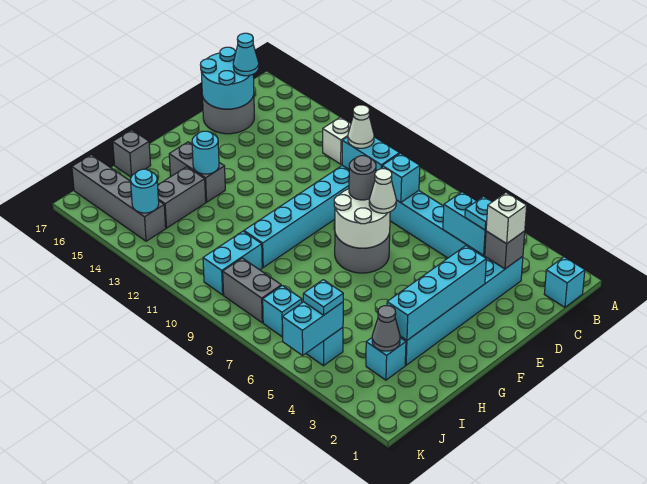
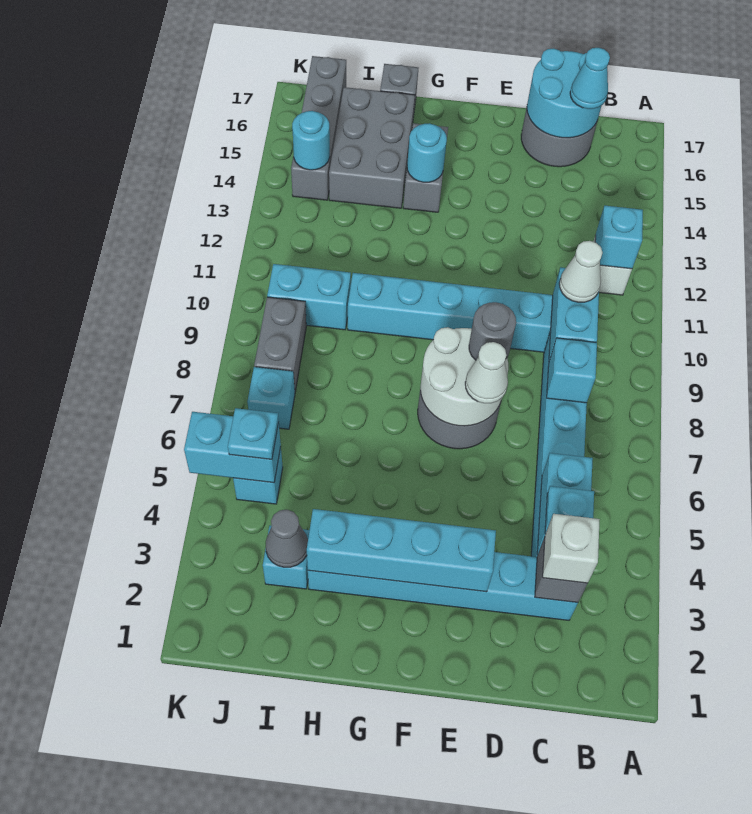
cyan 1x1 brick [544,257,585,307] -> cyan 1x1 brick moved to [595,206,643,269]
grey 1x2 brick [158,167,206,228] -> grey 2x3 brick [329,87,415,208]

